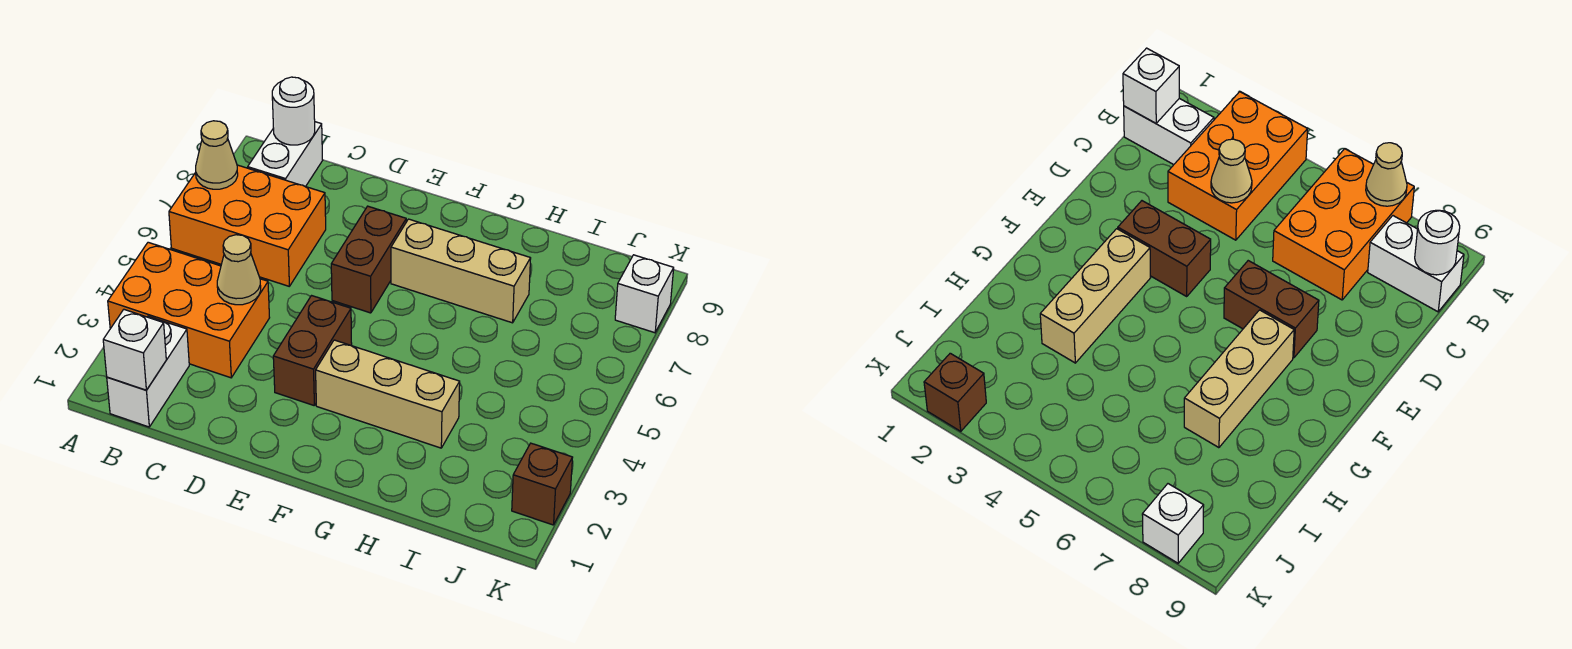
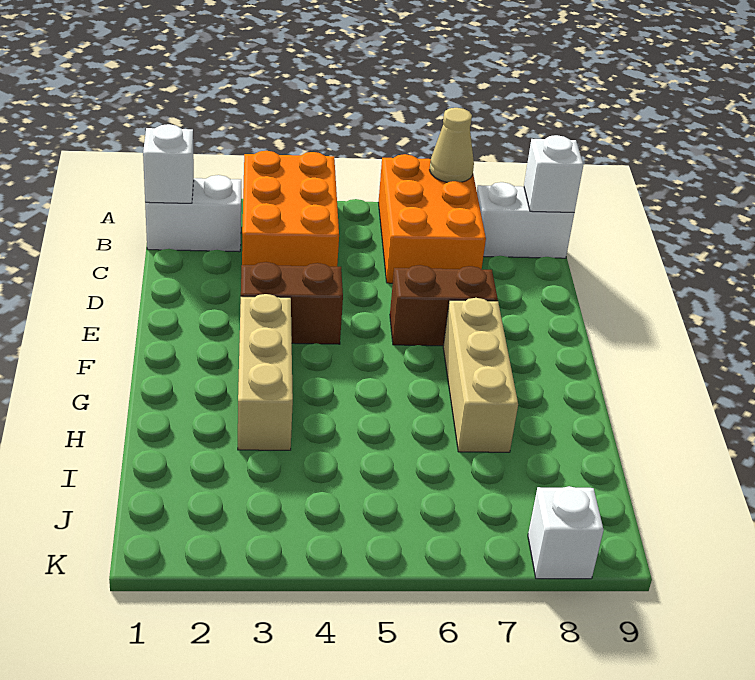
white 1x1 round brick [272,77,315,145] -> white 1x1 brick [524,135,583,212]
tan 1x1 cone [217,235,261,305] -> none
brown 1x1 brick [512,443,573,525] -> none

